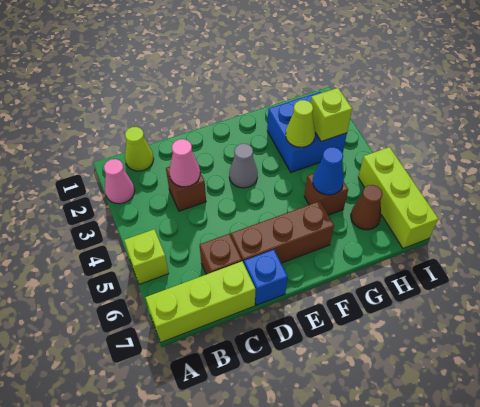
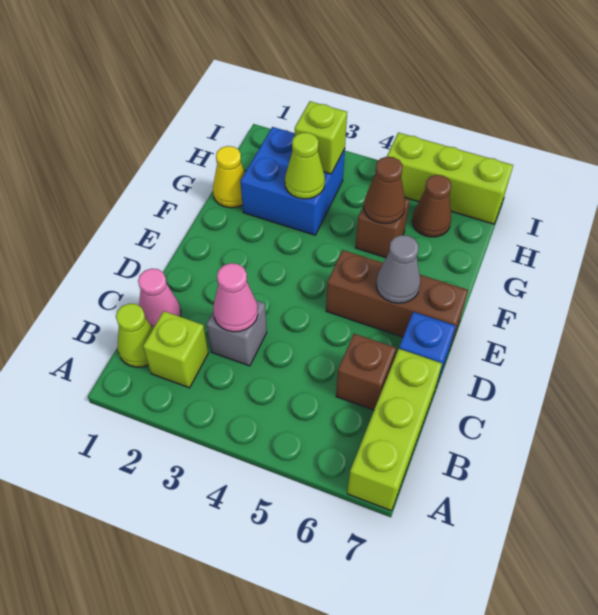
pink 1x1 cone [104,159,135,204] -> pink 1x1 cone moved to [138,269,181,328]
lime 1x1 brick [124,229,169,284] -> lime 1x1 brick moved to [143,311,208,388]
brown 1x1 brick [166,167,206,211] -> grey 1x1 brick [207,301,267,366]
brown 1x3 brick [231,201,334,263] -> brown 1x3 brick turned to [326,250,468,349]
grey 1x1 cone [229,144,258,188] -> grey 1x1 cone moved to [376,235,421,303]
none -> yellow 1x1 cone [213,146,245,208]
blue 1x1 cone [313,147,344,195] -> brown 1x1 cone [364,157,405,224]

